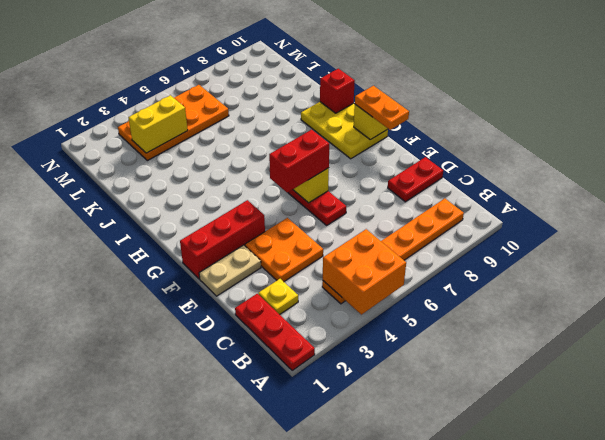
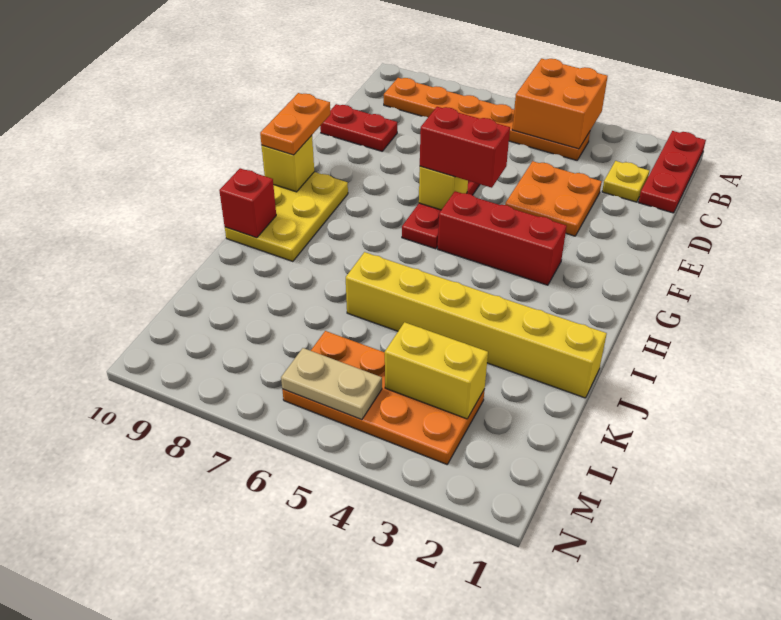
tan 1x2 plate [199,245,261,296] -> tan 1x2 plate moved to [281,348,382,420]
red 1x3 brick [180,200,265,279] -> red 1x3 brick moved to [438,191,567,285]
none -> yellow 1x6 brick [346,252,607,398]

